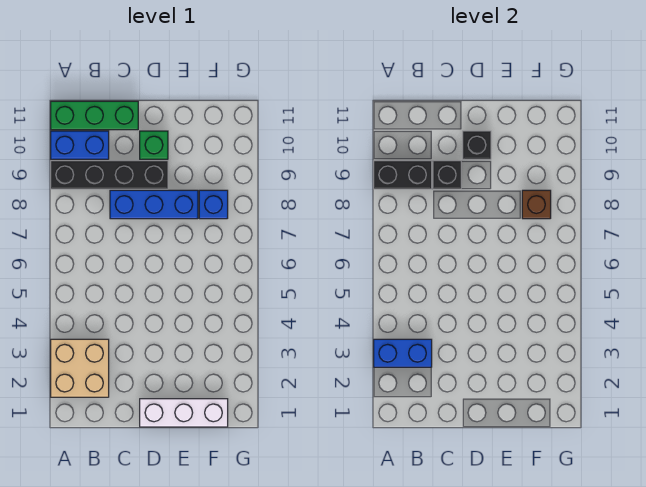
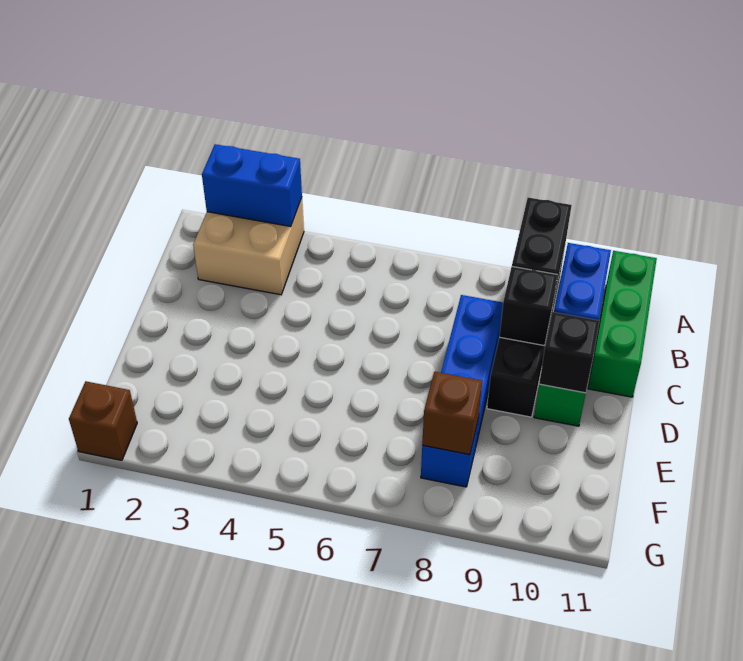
blue 1x2 brick [374,339,432,367] -> blue 1x2 brick turned to [202,144,302,227]
white 1x3 brick [140,399,228,427] -> none
none -> brown 1x1 brick [69,381,137,460]

